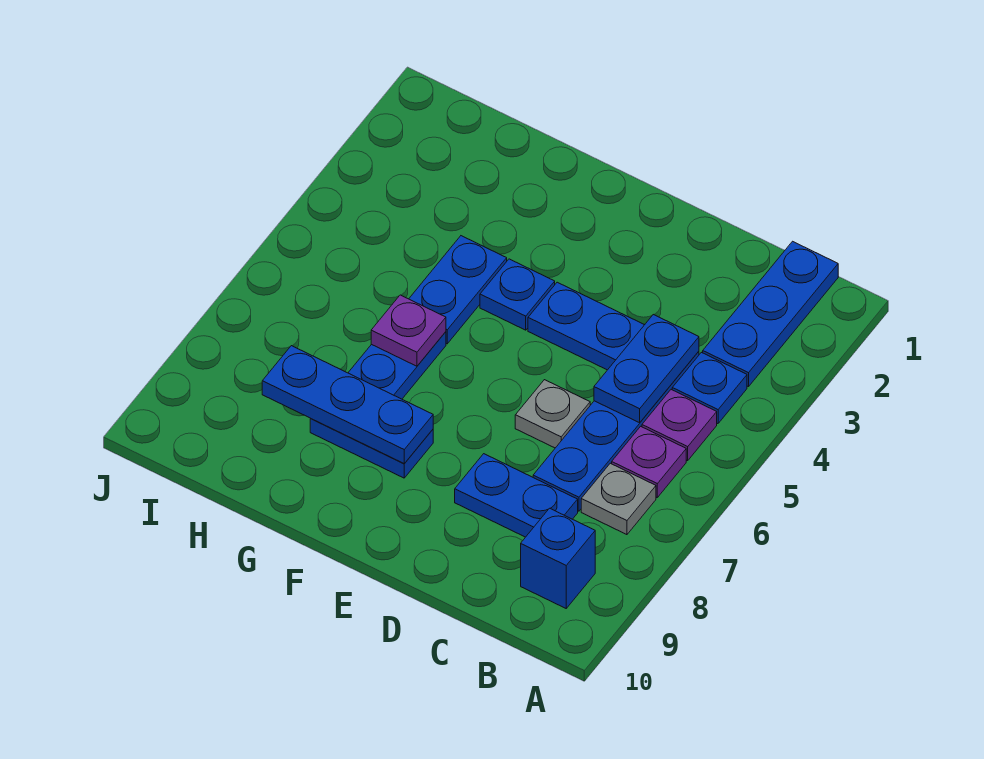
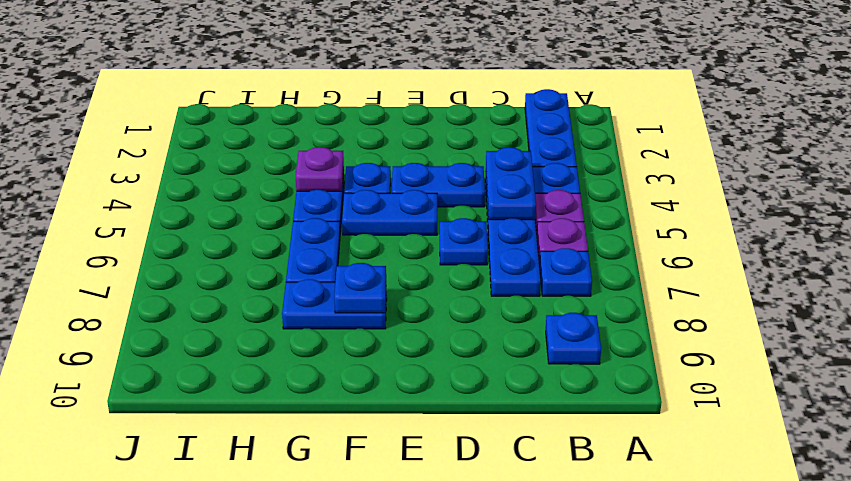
grey 1x1 plate [581,463,656,535] -> blue 1x1 plate [540,248,592,296]
blue 1x1 brick [521,508,595,608] -> blue 1x1 plate [546,313,601,364]
blue 1x2 plate [455,454,578,537] -> blue 1x2 plate moved to [342,190,437,235]
grey 1x1 plate [515,380,590,448] -> blue 1x1 plate [440,218,488,265]
blue 1x3 plate [262,346,433,464] -> blue 1x1 plate [334,263,386,313]
purple 1x1 plate [371,295,446,366] -> purple 1x1 plate moved to [296,147,344,191]

